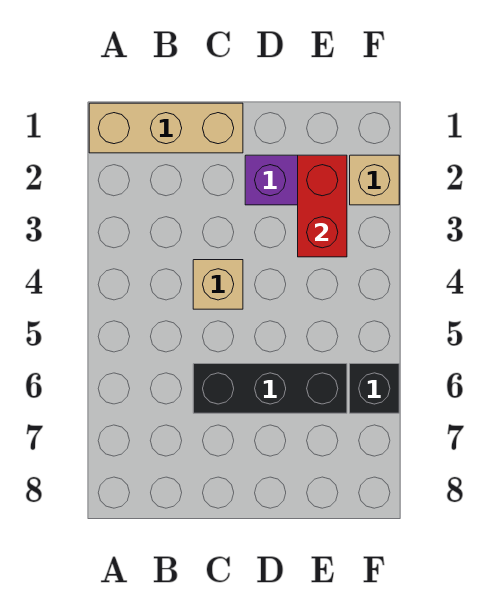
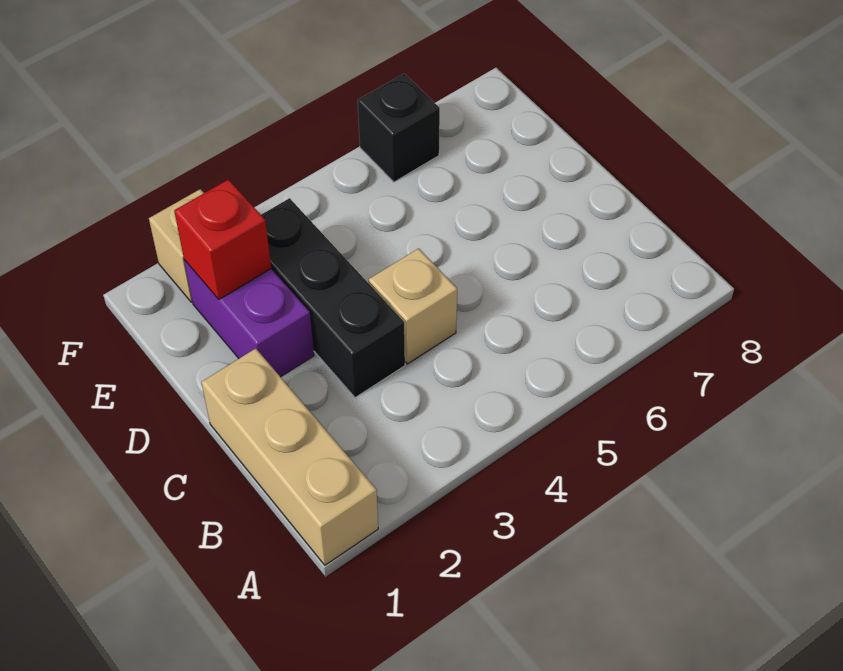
black 1x3 brick [193,364,347,413] -> black 1x3 brick moved to [261,198,405,398]
red 1x2 brick [298,155,347,257] -> red 1x1 brick [174,180,271,299]

